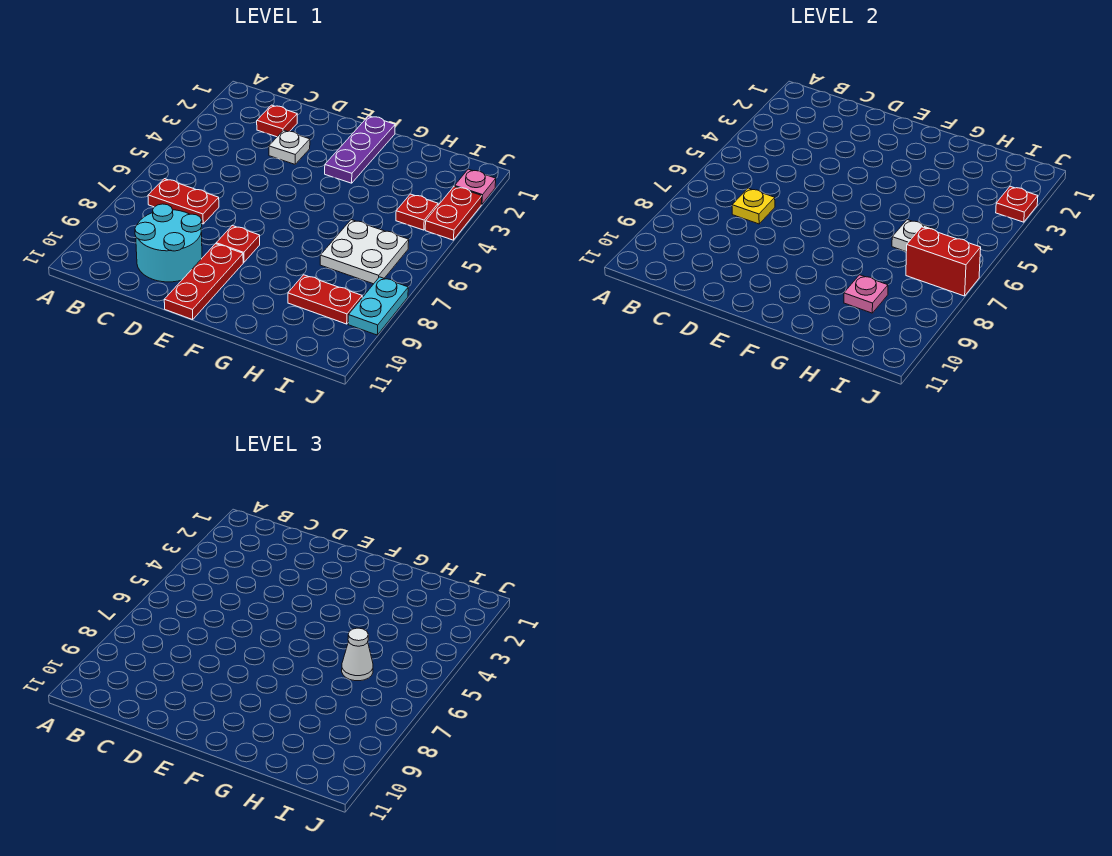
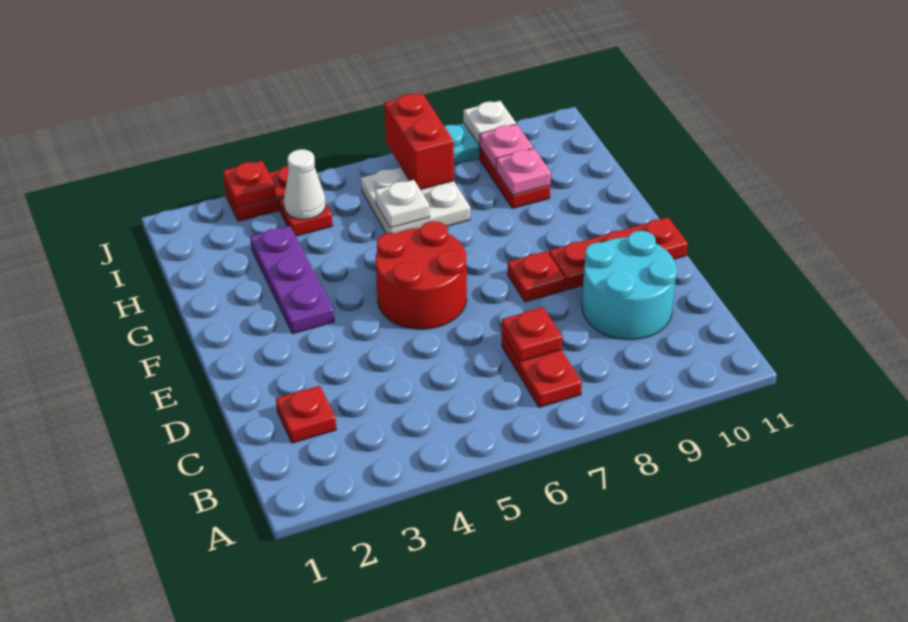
yellow 1x1 plate [732,188,775,224] -> red 1x1 plate [502,307,562,362]
white 1x1 plate [269,130,310,164] -> white 1x1 plate moved to [464,101,516,145]
none -> red 2x2 round brick [375,221,467,329]
purple 1x3 plate [325,116,395,183] -> purple 1x3 plate turned to [250,226,334,334]
white 1x1 cone [342,628,373,681] -> white 1x1 cone moved to [284,149,326,219]
pink 1x1 plate [455,169,496,205] -> pink 1x1 plate moved to [479,124,533,170]

